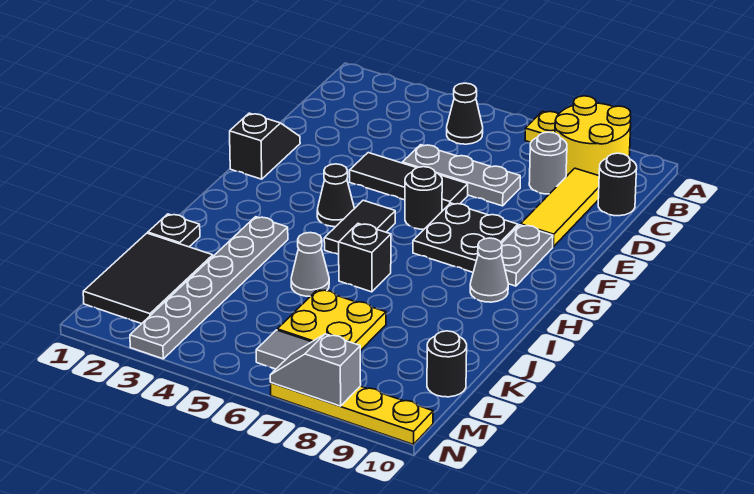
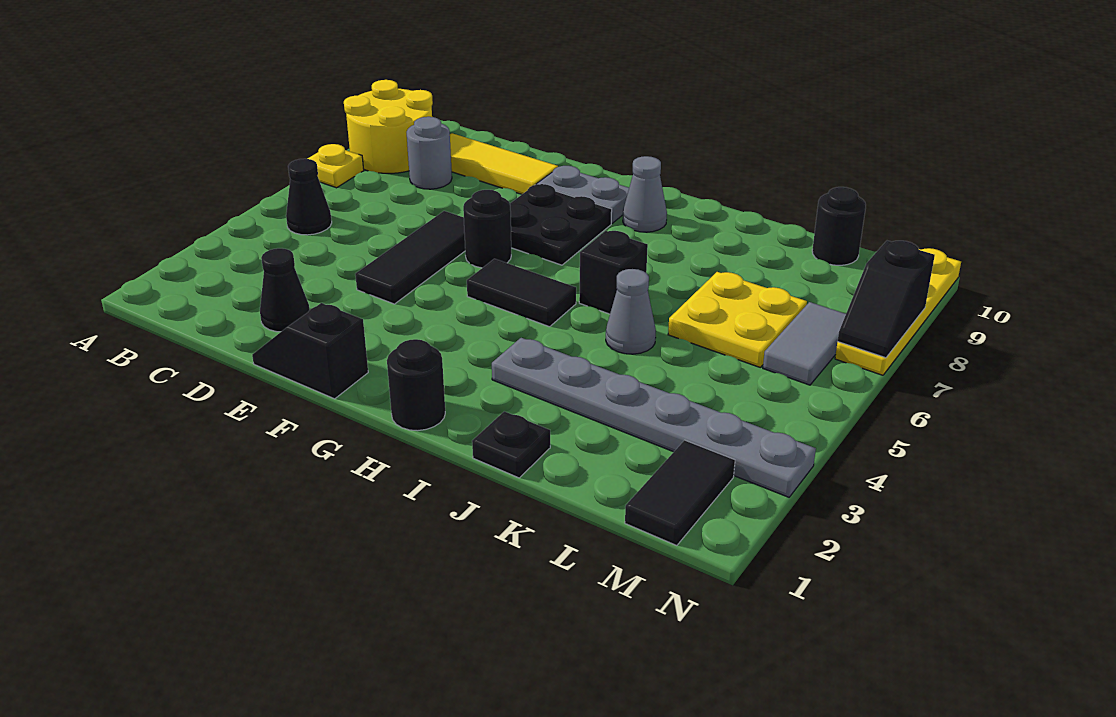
black 1x1 round brick [598,153,637,216] -> black 1x1 round brick moved to [387,339,445,431]
grey 1x3 plate [402,145,520,206] -> none
black 1x1 cone [317,164,354,227] -> black 1x1 cone moved to [260,248,310,332]
black 2x3 tile [83,233,213,324] -> black 1x2 tile [625,440,735,546]
grey 1x2 slope [270,334,361,406] -> black 1x2 slope [838,241,935,358]

